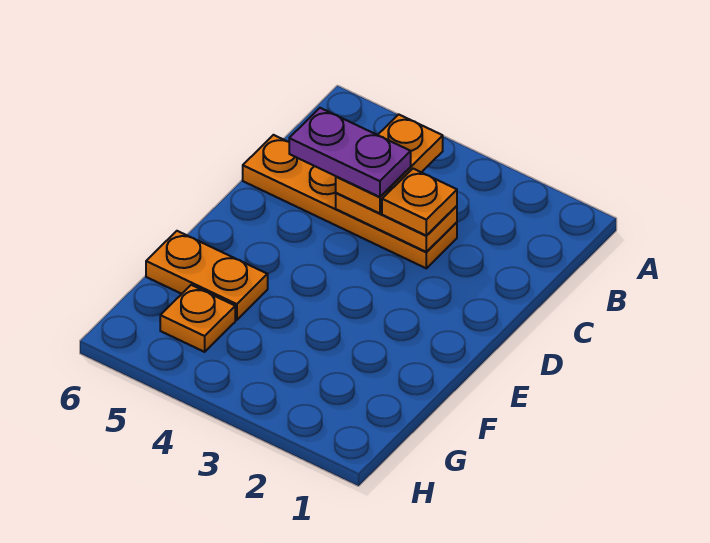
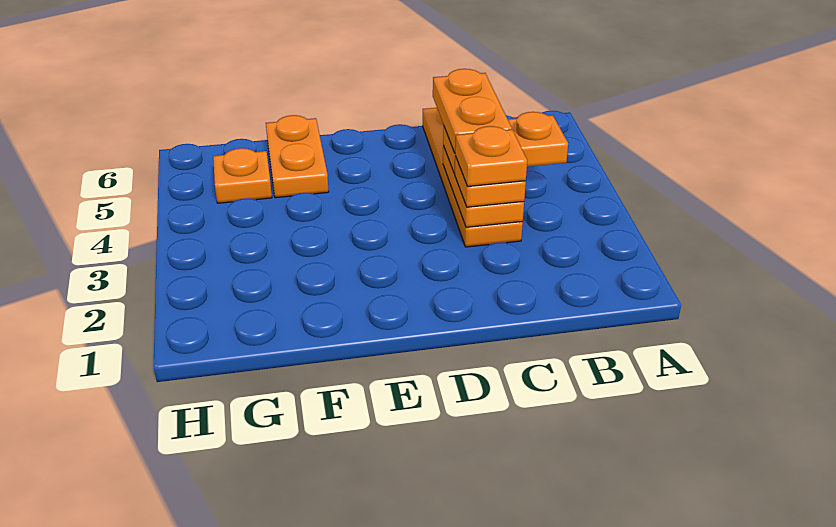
none -> orange 1x1 plate [455,126,527,187]
purple 1x2 plate [289,108,411,197] -> orange 1x2 plate [433,69,512,153]

